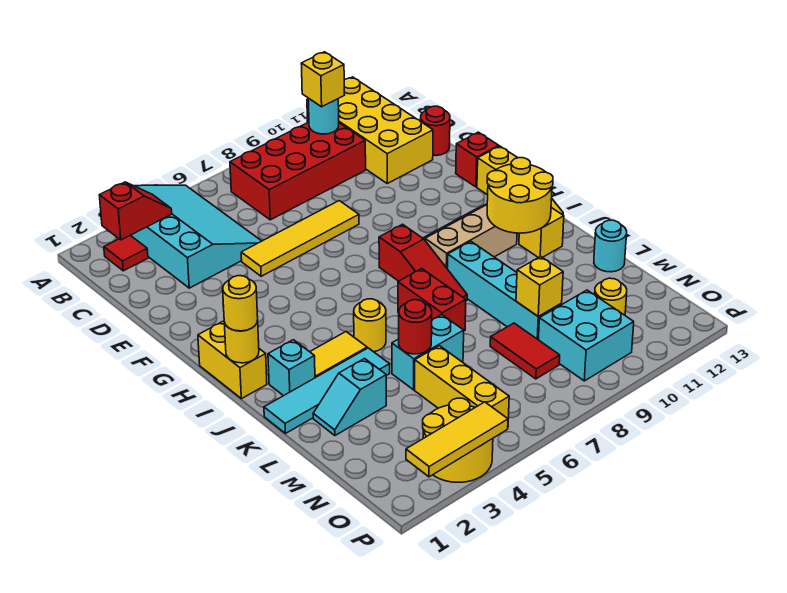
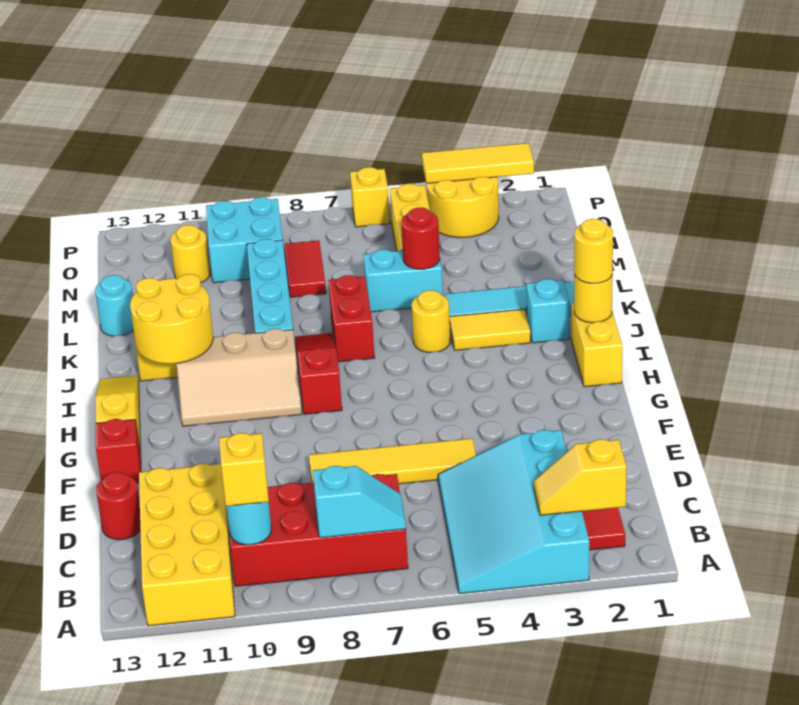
red 1x2 slope [99,182,172,240] -> yellow 1x2 slope [534,439,627,515]
cyan 1x2 slope [313,359,386,436] -> cyan 1x2 slope moved to [313,466,406,538]
yellow 1x1 brick [516,256,563,317] -> yellow 1x1 brick moved to [350,167,390,227]

